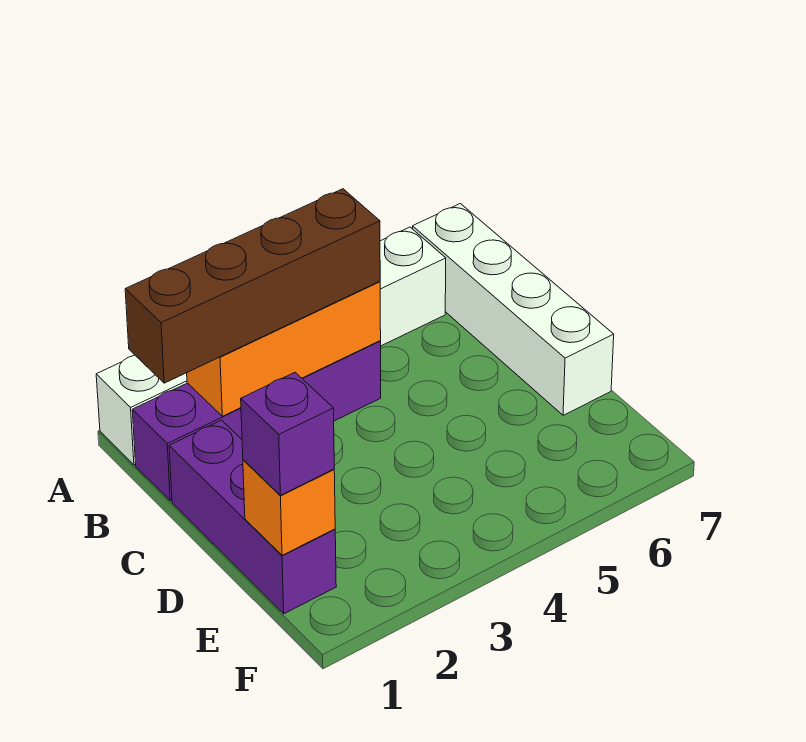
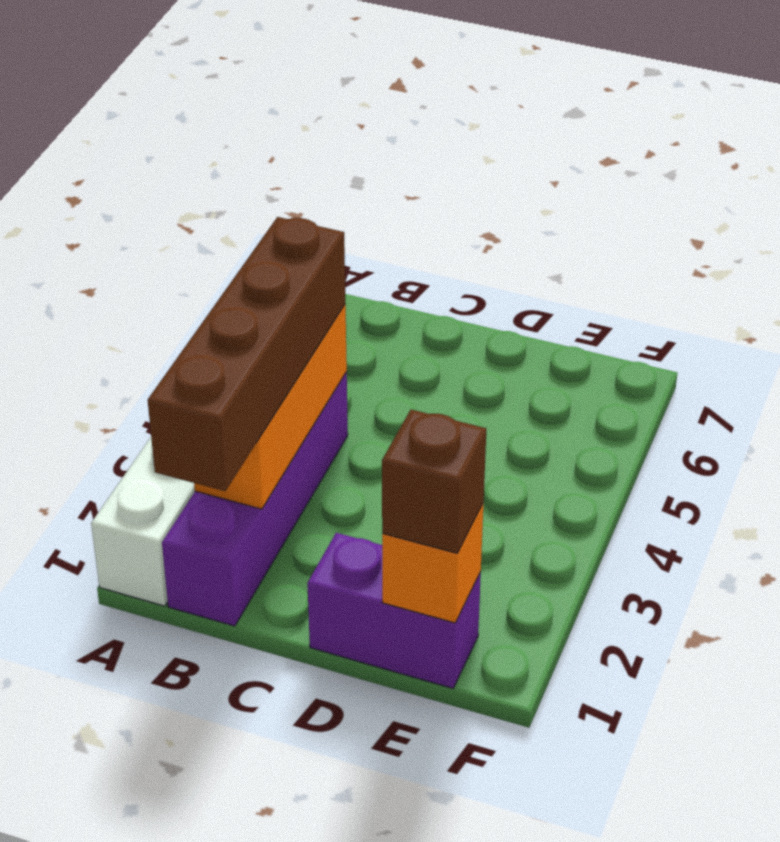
white 1x4 brick [413,204,614,415] -> none
purple 1x3 brick [169,420,336,614] -> purple 1x2 brick [307,533,481,688]
purple 1x1 brick [241,373,334,495] -> brown 1x1 brick [382,410,486,553]

